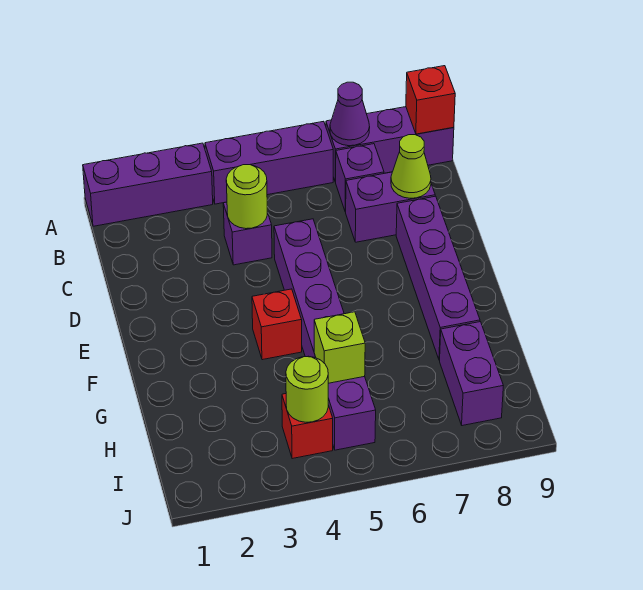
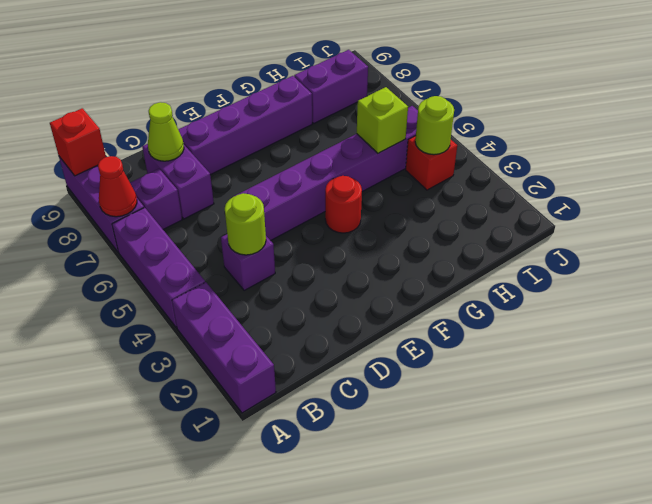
purple 1x1 cone [330,82,370,146] -> red 1x1 cone [98,156,137,217]
red 1x1 brick [252,289,302,360] -> red 1x1 round brick [325,176,362,233]

